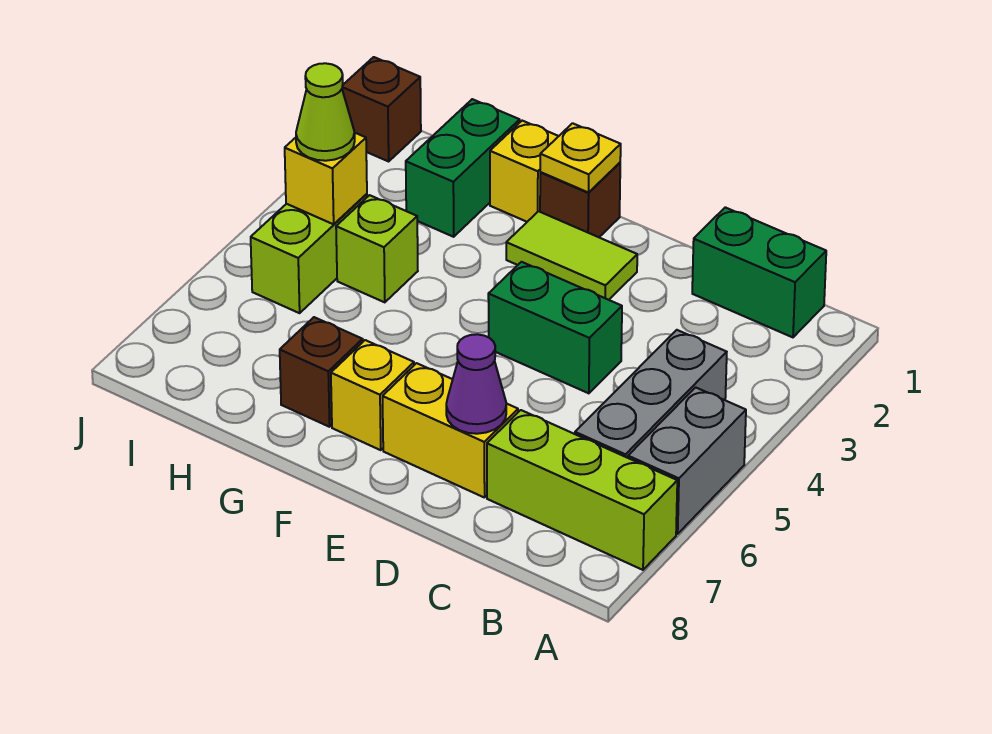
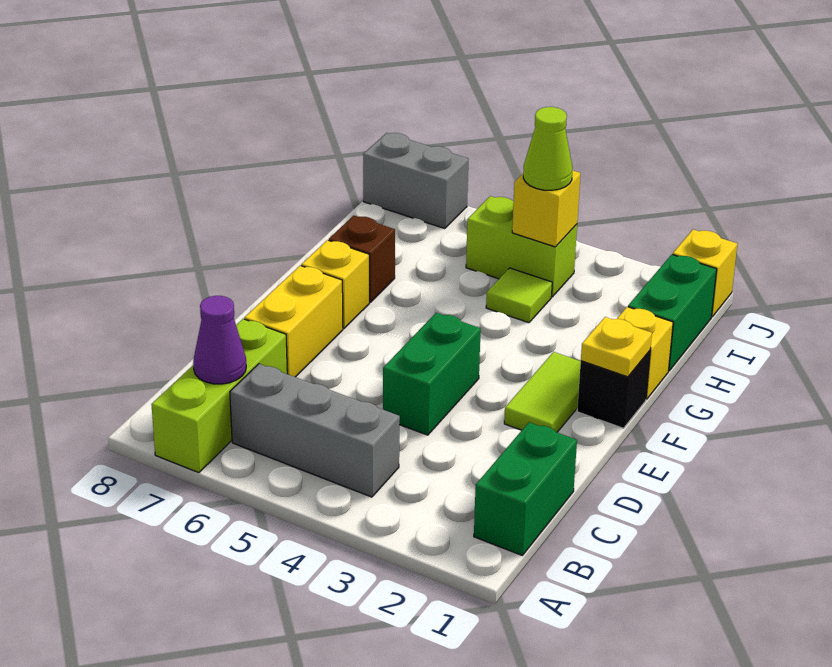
grey 1x2 brick [628,387,746,534] -> grey 1x2 brick moved to [363,133,468,229]
purple 1x1 cone [446,334,506,434] -> purple 1x1 cone moved to [193,296,246,384]
brown 1x1 brick [540,163,620,237] -> black 1x1 brick [577,351,650,428]
green 1x2 brick [406,99,520,237] -> green 1x2 brick turned to [628,254,717,371]
lime 1x1 brick [336,195,418,302] -> lime 1x1 tile [486,268,552,323]
brown 1x1 brick [342,57,421,161] -> yellow 1x1 brick [673,229,737,317]

